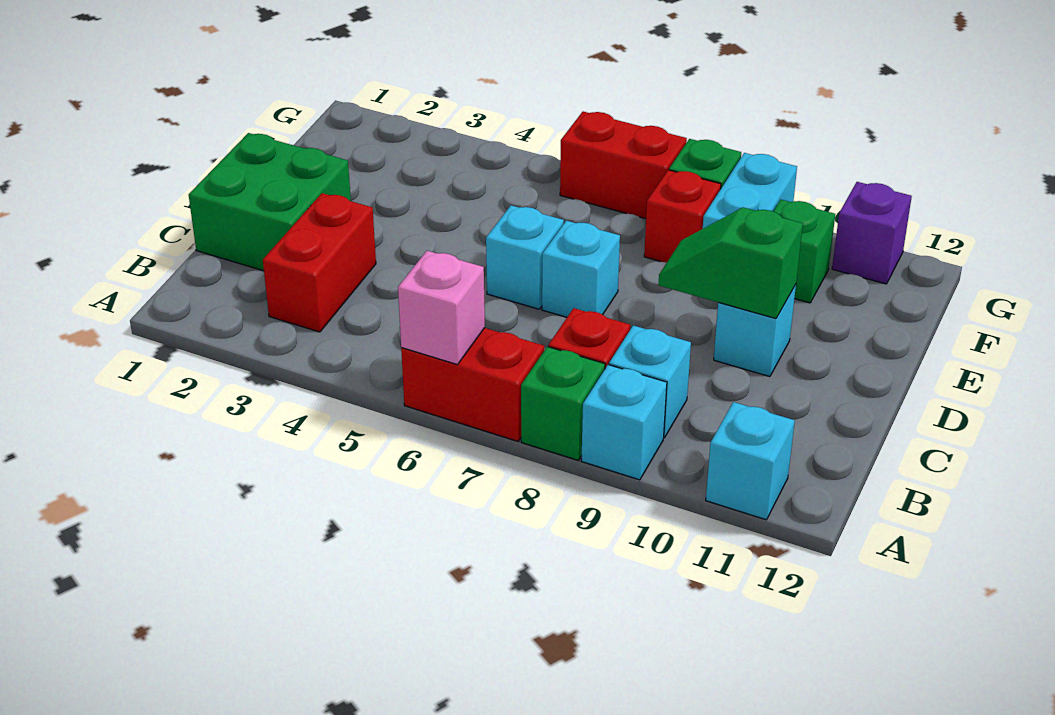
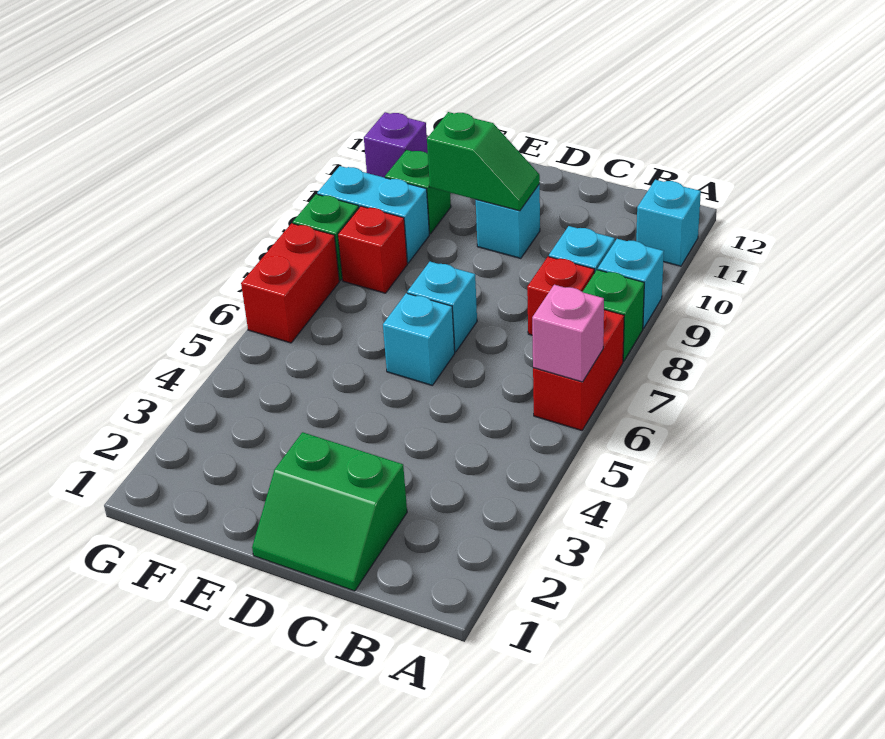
red 1x2 brick [263,193,376,332] -> none
green 2x2 brick [189,133,351,271] -> green 2x2 slope [252,432,407,591]
green 1x2 slope [658,207,803,319] -> green 1x2 slope turned to [427,112,540,211]

